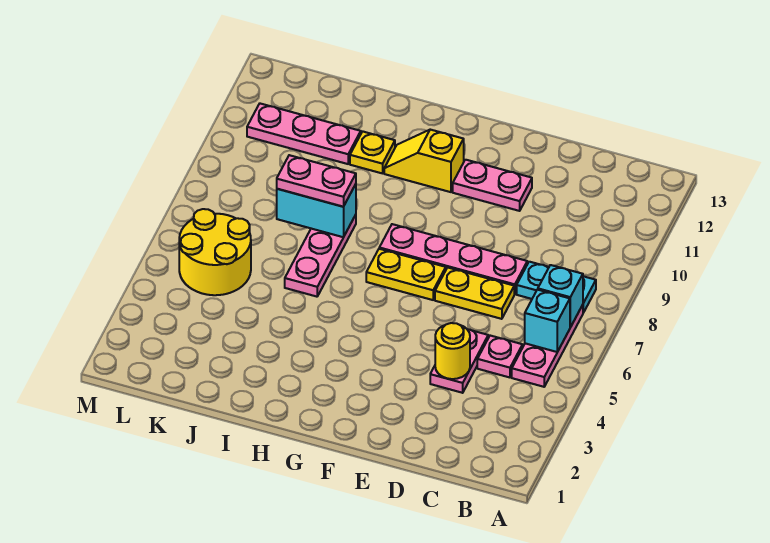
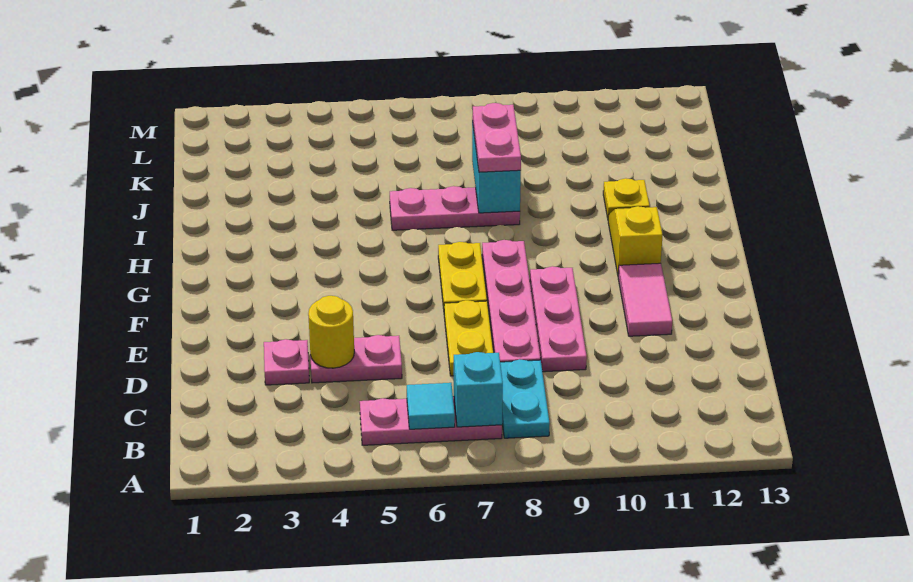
cyan 1x1 brick [525,290,570,352] -> cyan 1x1 tile [407,383,455,429]
pink 1x1 plate [477,336,523,377] -> pink 1x1 plate moved to [264,339,309,385]
pink 1x2 plate [453,160,532,211] -> pink 1x2 tile [618,263,672,336]
pink 1x3 plate [247,104,361,164] -> pink 1x3 plate moved to [530,266,587,372]
yellow 2x2 round brick [179,209,251,295] -> none

